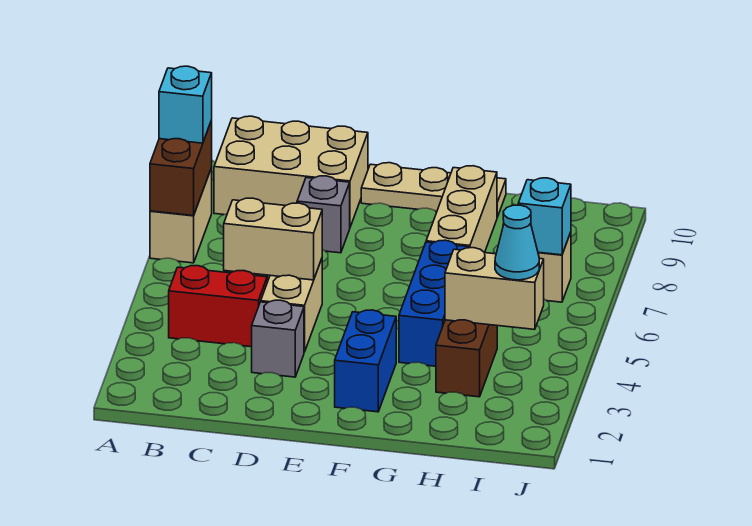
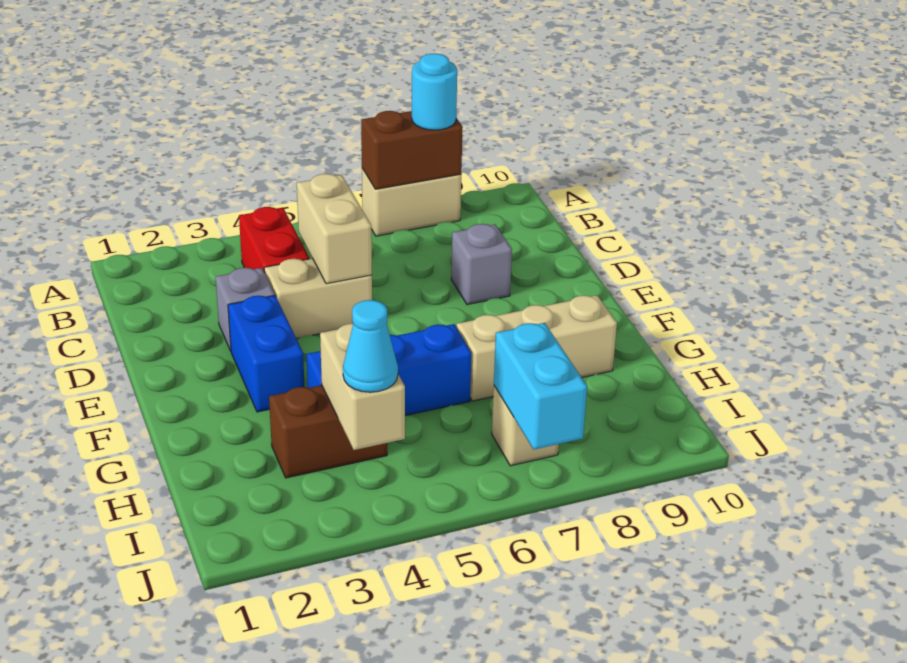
cyan 1x1 brick [159,66,212,143] -> cyan 1x1 round brick [412,54,457,130]
tan 2x3 brick [214,116,368,227] -> none
tan 1x3 plate [361,163,506,217] -> none
blue 1x2 brick [335,310,396,412] -> blue 1x2 brick turned to [228,296,305,412]
cyan 1x1 brick [518,178,571,255] -> cyan 1x2 brick [494,323,587,450]

